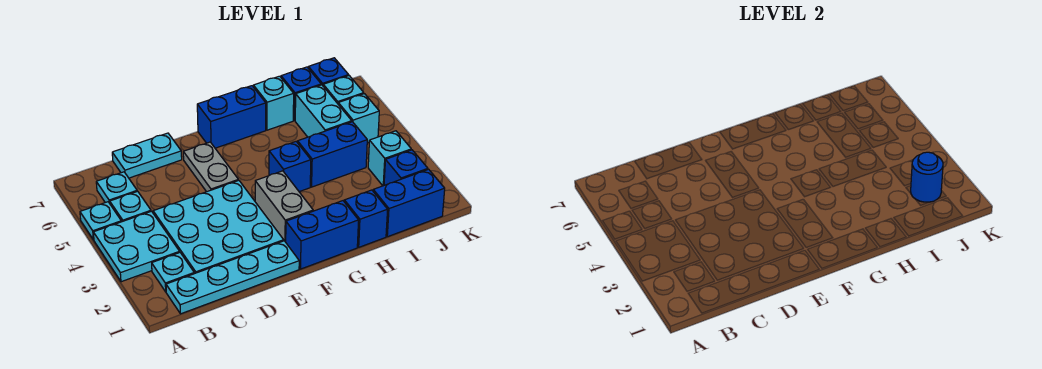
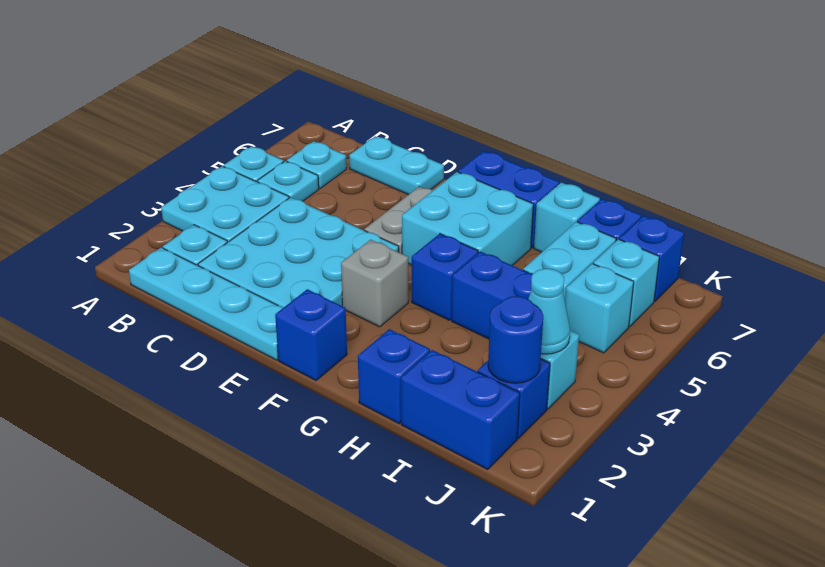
blue 1x2 brick [286,201,359,269] -> blue 1x1 brick [275,289,347,380]
grey 1x2 brick [255,171,313,242] -> grey 1x1 brick [341,240,408,327]
none -> cyan 2x2 brick [402,172,533,265]
none -> cyan 1x1 cone [528,269,570,354]

